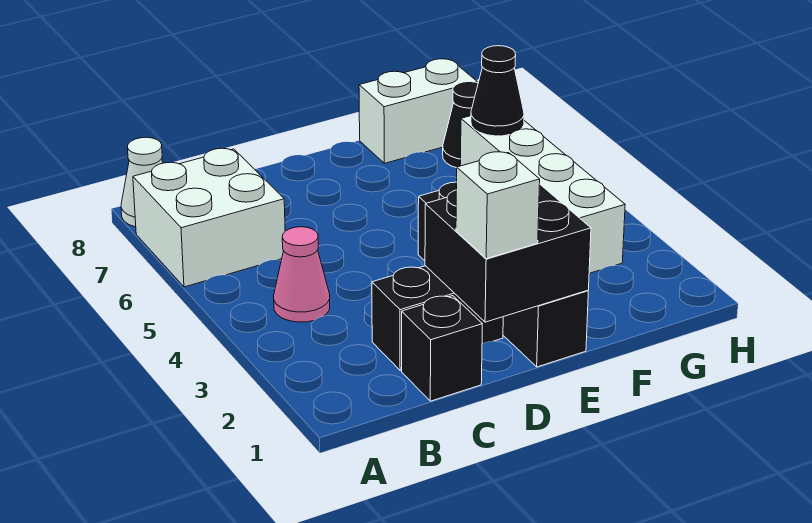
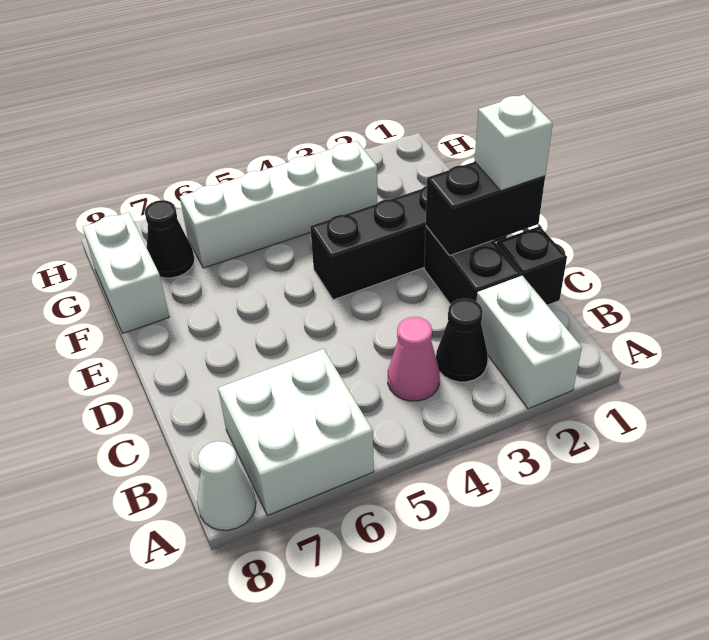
none -> white 1x2 brick [476,276,582,409]
black 2x2 brick [425,185,591,322] -> black 1x2 brick [426,162,545,256]
black 1x1 cone [471,46,524,136] -> black 1x1 cone moved to [436,298,488,382]

